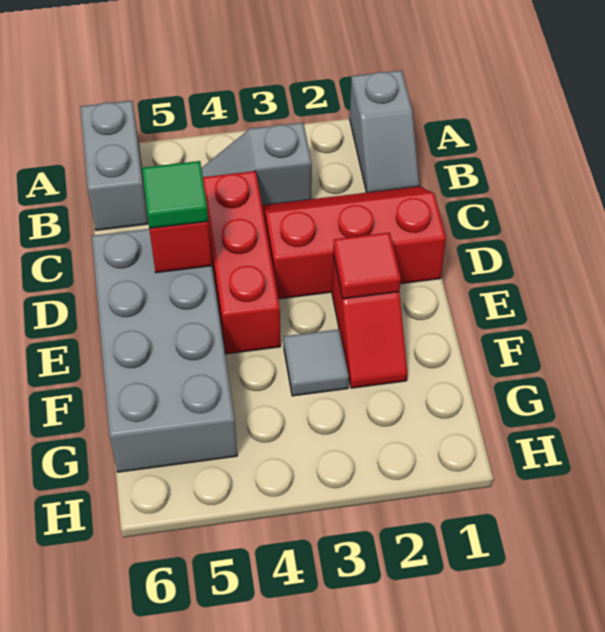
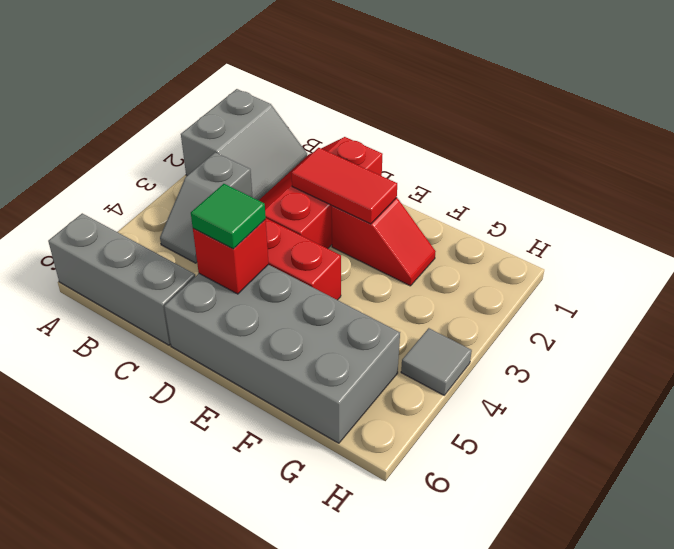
grey 1x2 slope [350,70,419,193] -> grey 2x2 slope [181,89,307,200]
grey 1x2 brick [80,101,148,230] -> grey 1x3 brick [48,213,195,345]
red 1x1 tile [333,232,401,299] -> red 1x2 tile [291,148,397,224]
grey 1x1 tile [284,329,349,396] -> grey 1x1 tile moved to [401,328,472,395]

